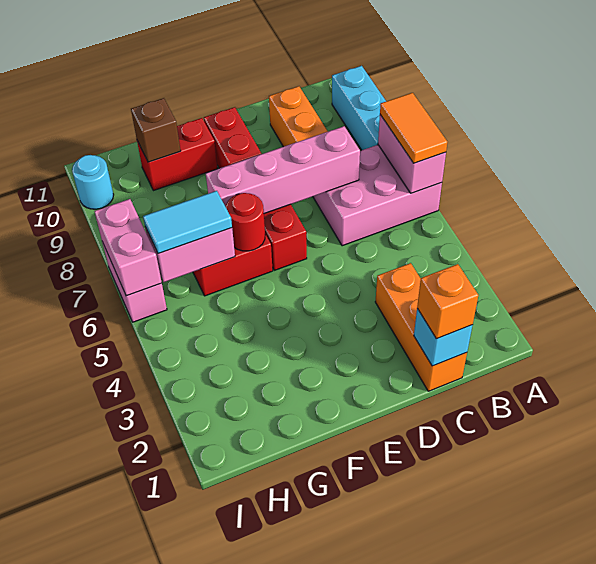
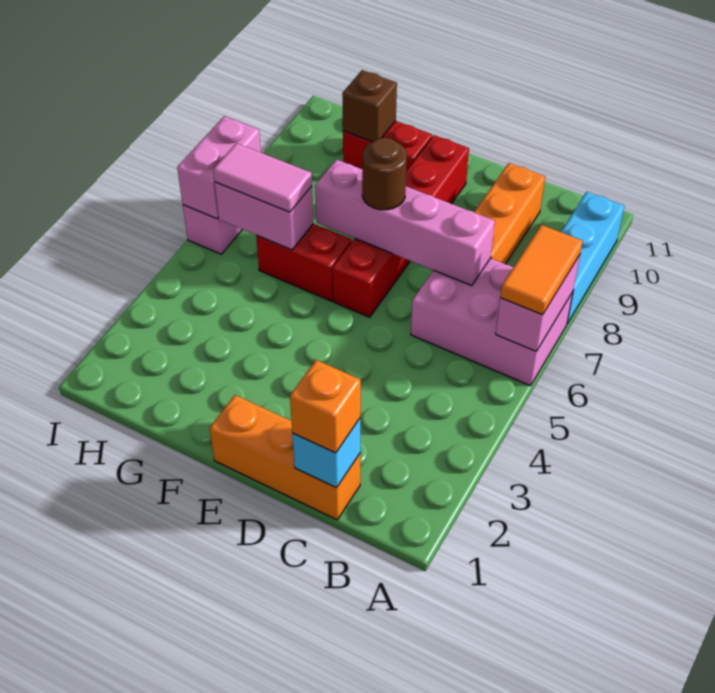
orange 1x3 brick [375,263,467,391] -> orange 1x3 brick turned to [210,395,360,520]
none -> brown 1x1 round brick [362,138,407,210]
red 1x1 round brick [226,193,265,251] -> none
cyan 1x2 tile [143,191,232,254] -> pink 1x2 tile [213,143,312,212]
cyan 1x1 round brick [72,155,114,209] -> none

